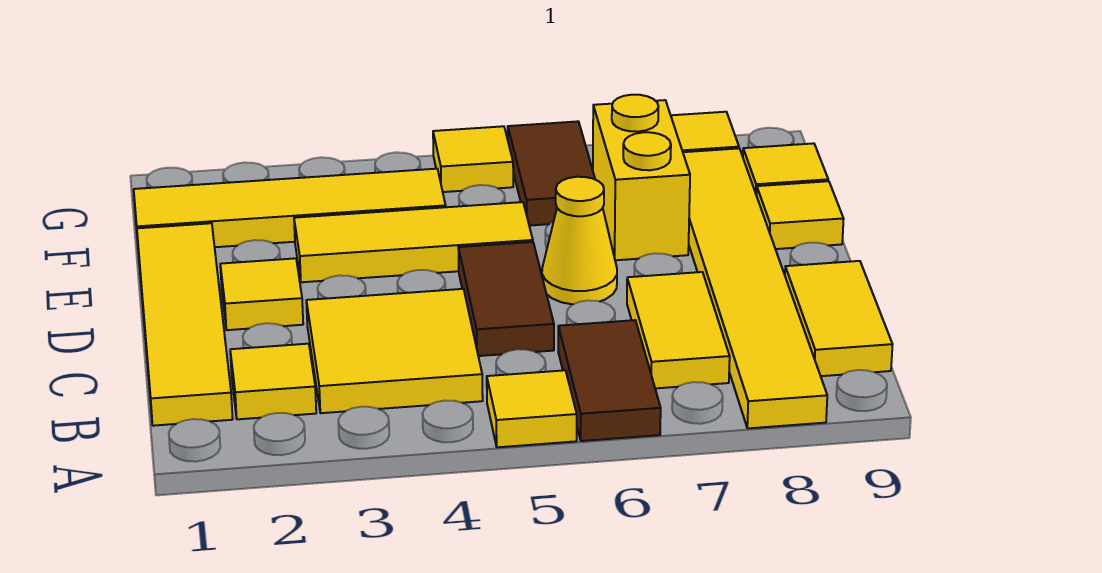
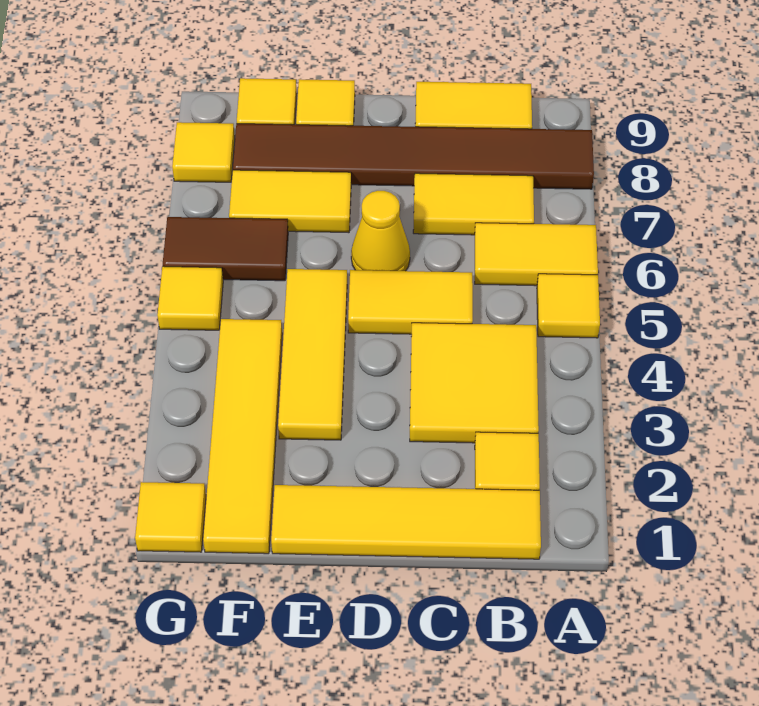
brown 1x2 tile [558,320,661,441] -> yellow 1x2 tile [475,223,598,286]
yellow 1x6 tile [683,148,827,428] -> brown 1x6 tile [233,124,594,189]
brown 1x2 tile [458,242,554,356] -> yellow 1x2 tile [348,270,473,334]
yellow 1x1 tile [220,258,303,330] -> yellow 1x1 tile moved to [135,482,206,552]
yellow 1x2 brick [593,95,690,260] -> yellow 1x2 tile [229,170,351,233]

